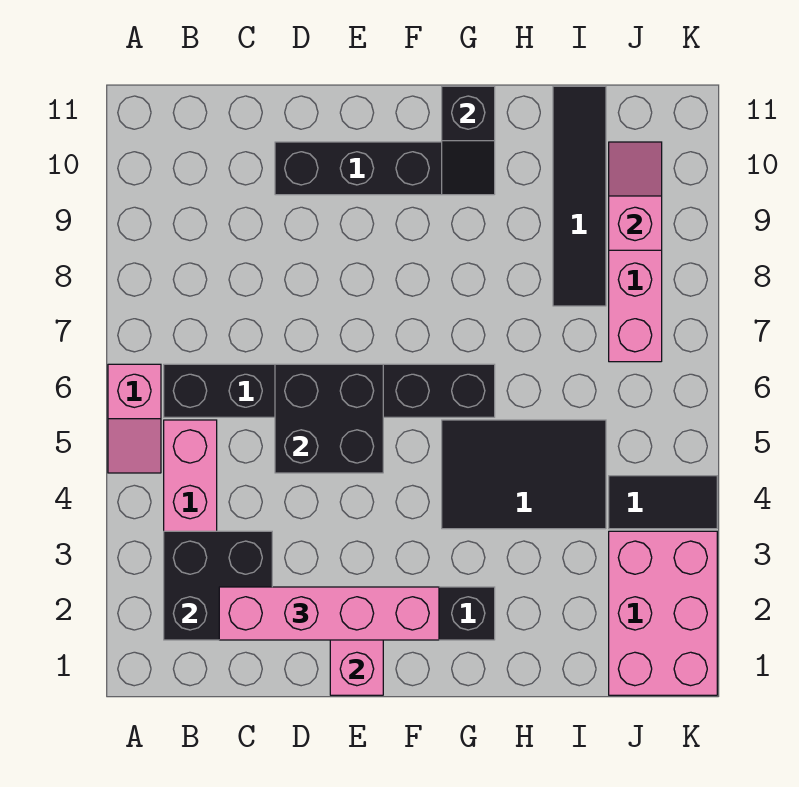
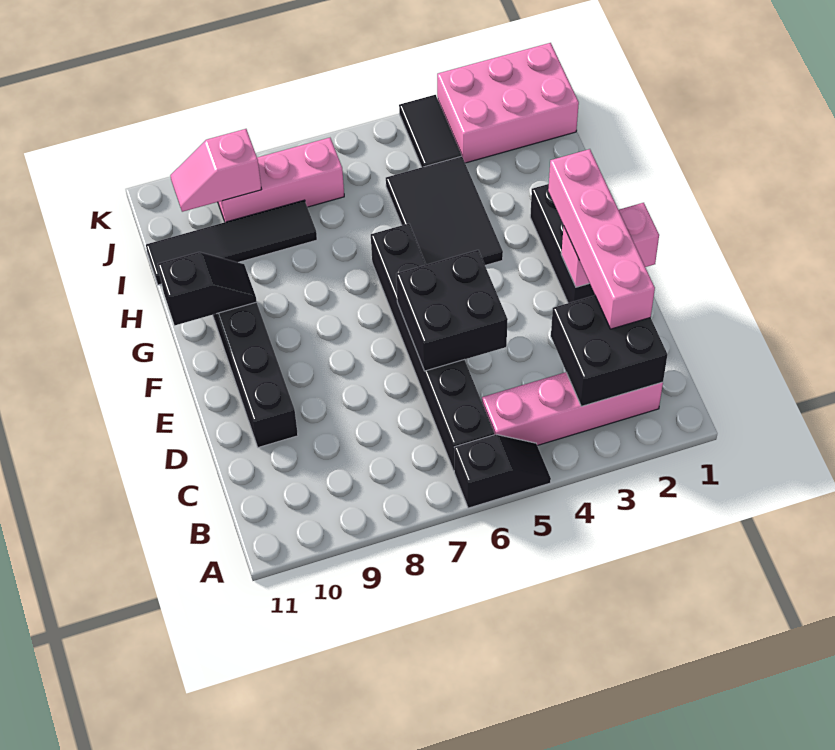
pink 1x2 slope [108,364,161,473] -> black 1x2 slope [454,434,551,508]

